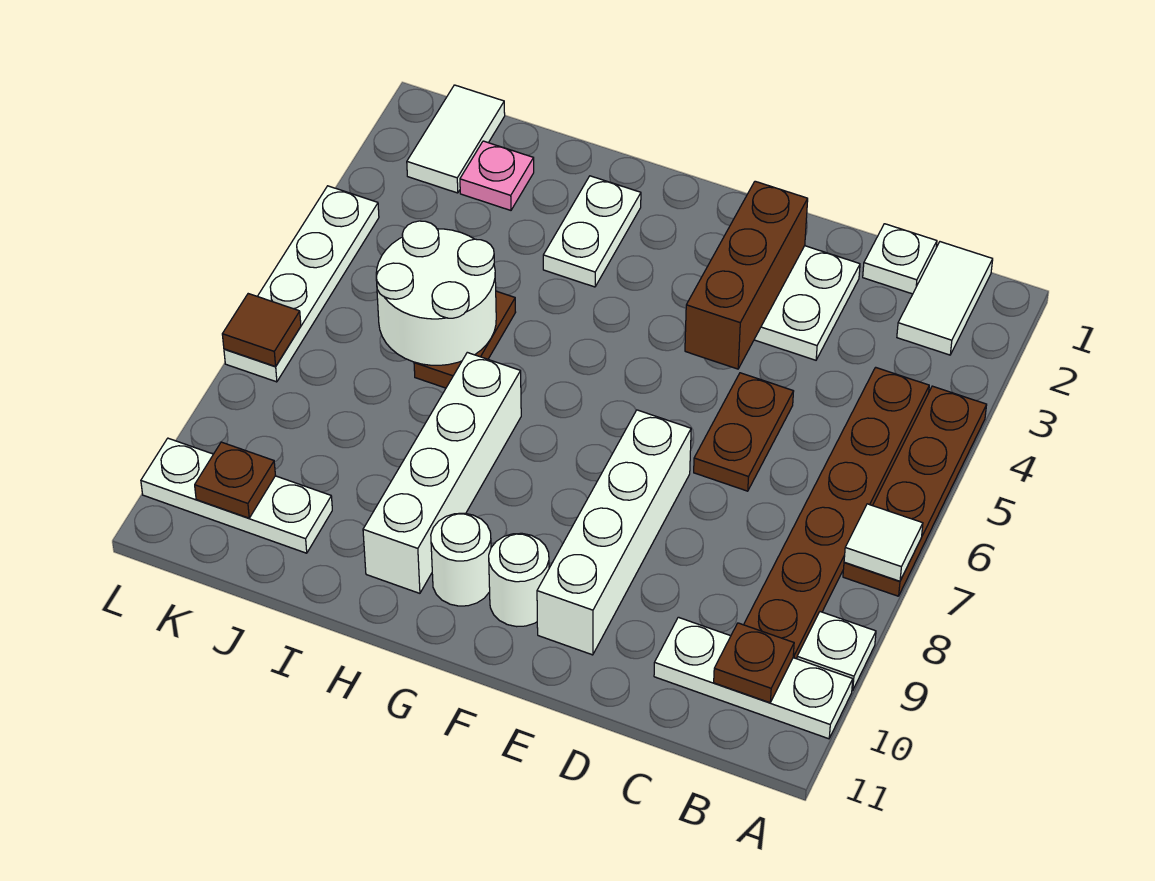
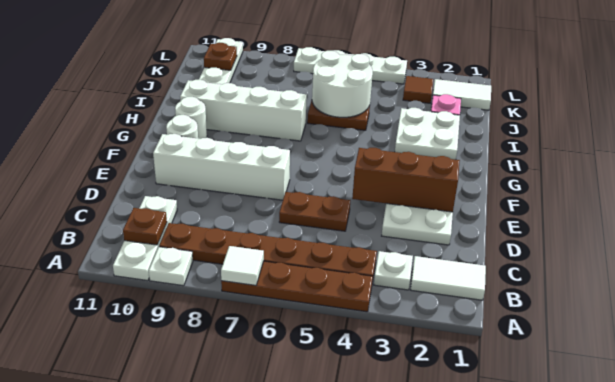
white 1x1 plate [863,224,937,294] -> white 1x1 plate moved to [374,251,413,290]
white 1x2 plate [543,176,641,287] -> white 2x2 plate [395,108,460,160]
brown 1x1 tile [222,294,301,366] -> brown 1x1 tile moved to [403,76,433,103]

